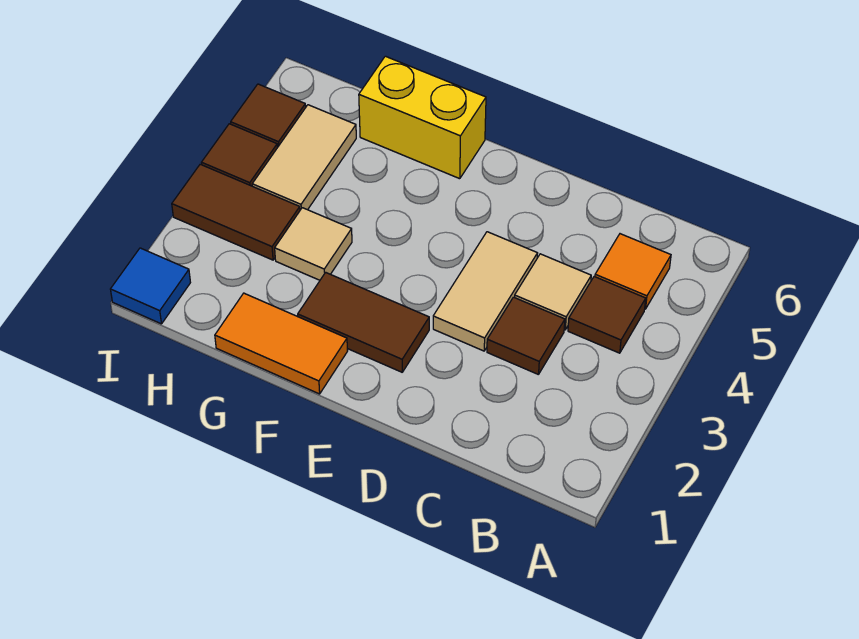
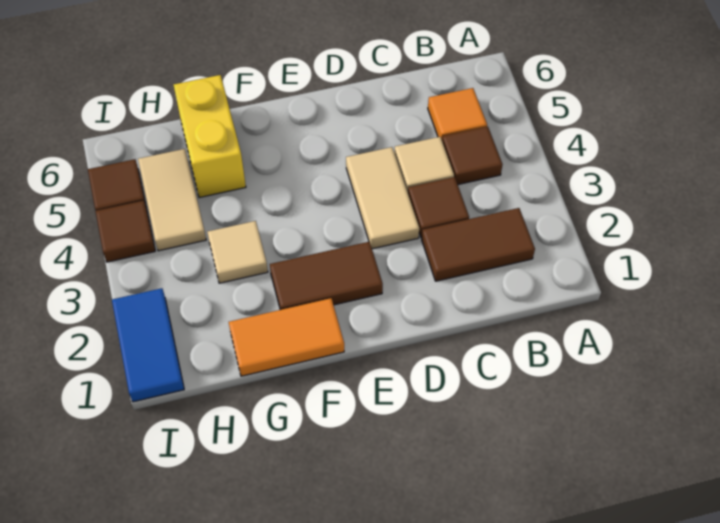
yellow 1x2 brick [359,56,486,179] -> yellow 1x2 brick turned to [174,75,246,198]
brown 1x2 tile [172,164,300,260] -> brown 1x2 tile moved to [422,208,535,281]
blue 1x1 tile [110,248,190,324] -> blue 1x2 tile [112,288,184,402]

